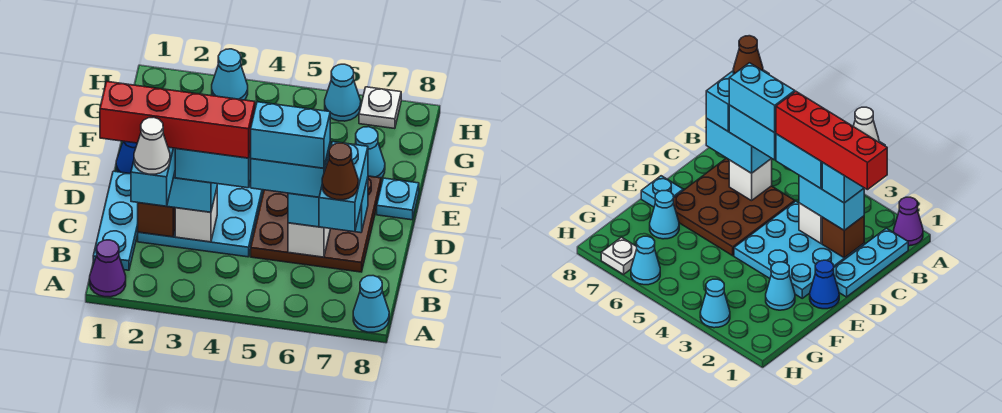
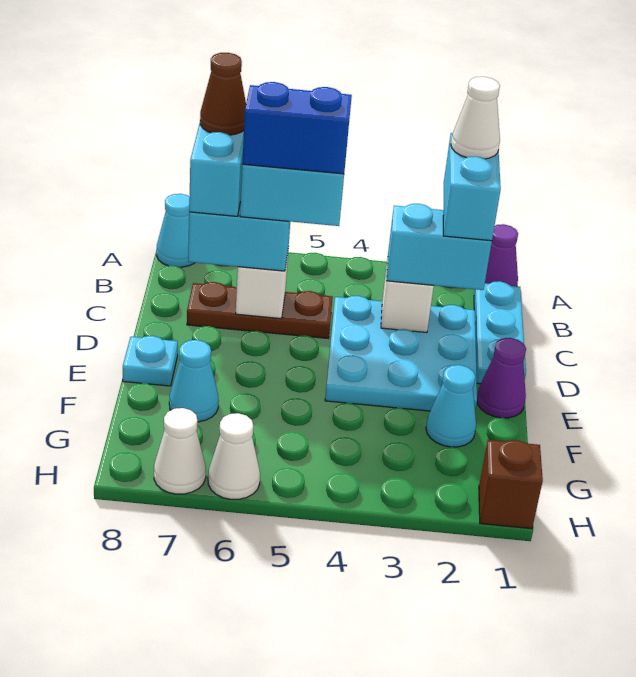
red 1x4 brick [100,82,255,158] -> none
brown 1x1 brick [138,203,175,237] -> brown 1x1 brick moved to [479,440,543,529]
cyan 1x2 brick [175,148,251,188] -> none
brown 3x3 plate [251,176,381,272] -> brown 1x3 plate [187,282,333,338]
cyan 1x2 brick [251,102,330,168] -> blue 1x2 brick [242,82,352,174]
blue 1x1 cone [116,141,137,174] -> purple 1x1 cone [477,338,526,418]
cyan 1x1 cone [212,49,248,100] -> none
cyan 1x1 cone [325,64,361,121] -> white 1x1 cone [208,413,260,499]
white 1x1 plate [359,87,401,129] -> white 1x1 cone [154,408,206,494]

